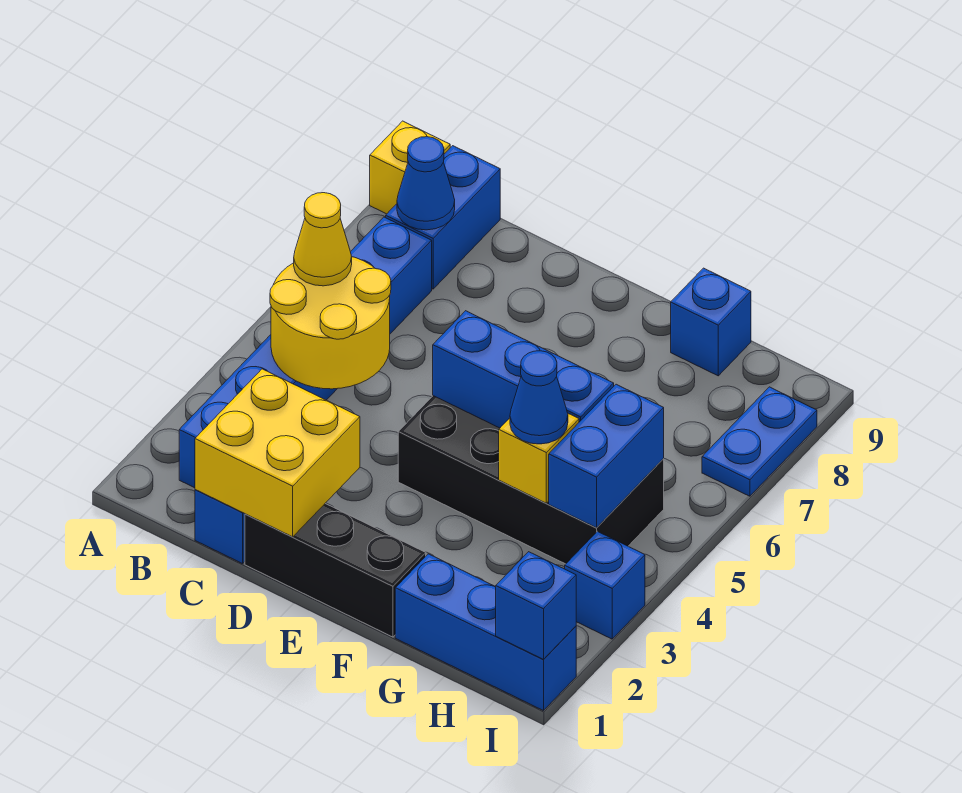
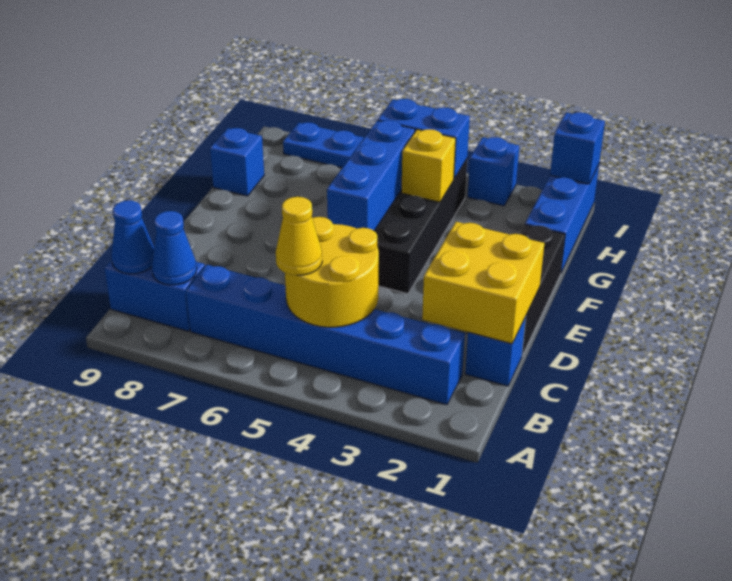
yellow 1x1 brick [370,121,450,214] -> none
blue 1x1 cone [510,351,568,444] -> blue 1x1 cone moved to [111,200,154,274]

